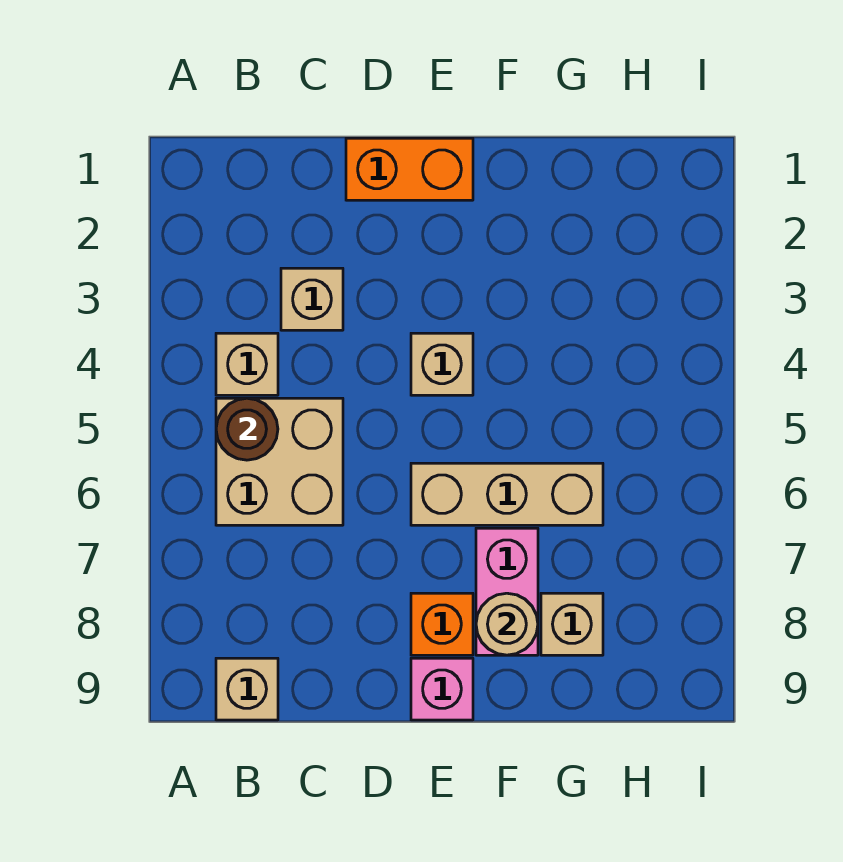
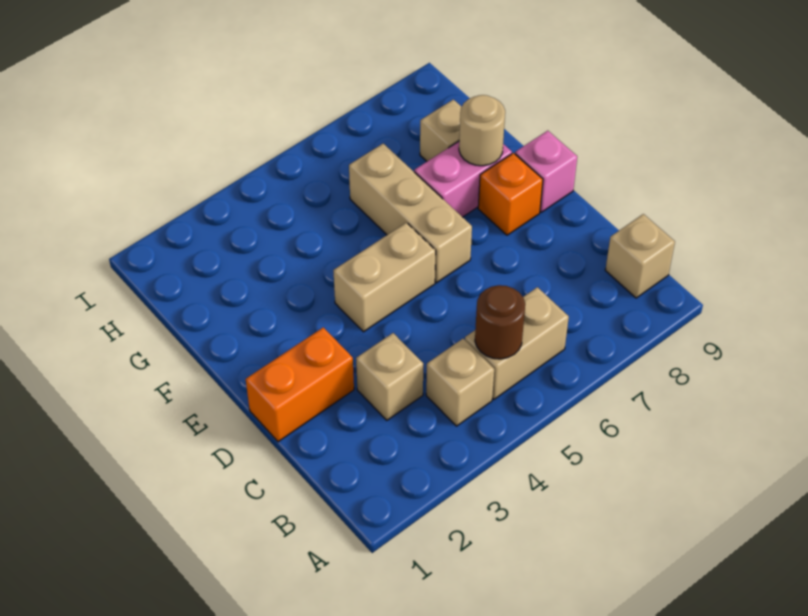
tan 2x2 brick [216,398,343,525] -> tan 1x2 brick [465,287,569,399]
orange 1x2 brick [346,138,473,200] -> orange 1x2 brick turned to [246,327,354,442]
tan 1x1 brick [411,333,473,395] -> tan 1x2 brick [333,223,436,332]

